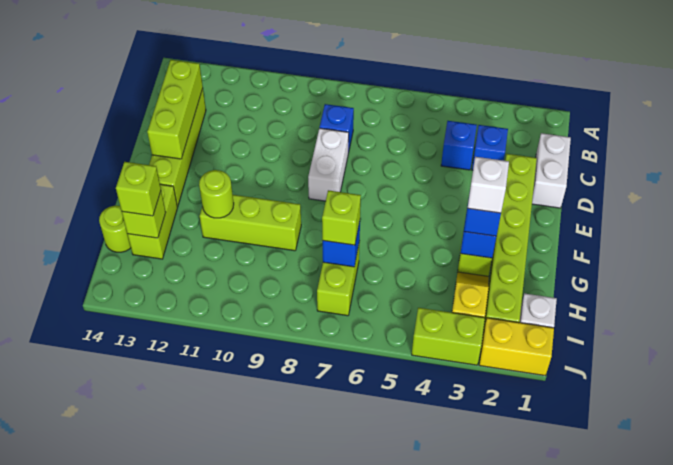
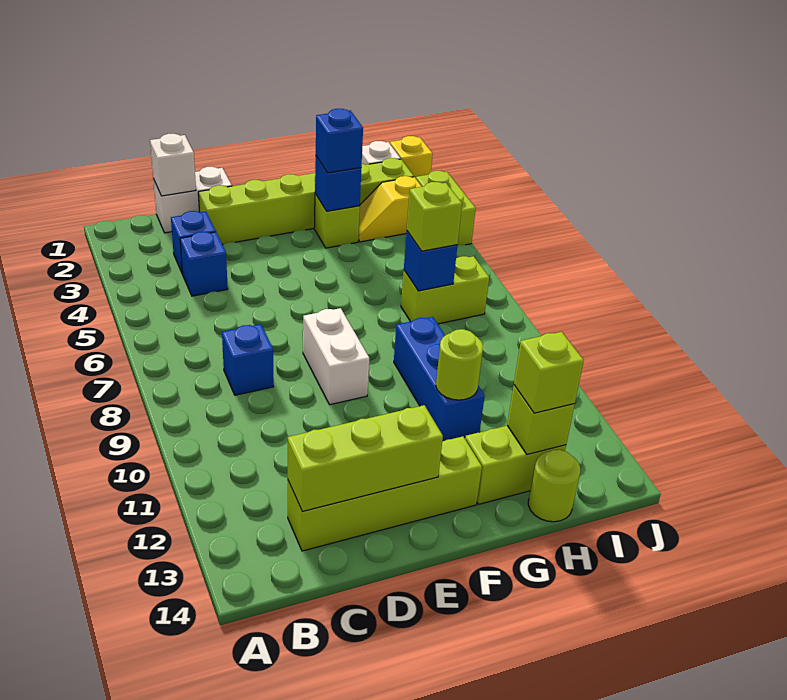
white 1x2 brick [308,128,349,201] -> white 1x2 brick turned to [303,308,369,405]
white 1x1 brick [468,157,509,213] -> white 1x1 brick moved to [150,134,196,196]
lime 1x3 brick [200,195,301,251] -> blue 1x3 brick [394,317,485,441]
yellow 1x2 brick [479,318,554,376] -> yellow 1x1 brick [390,136,432,178]

